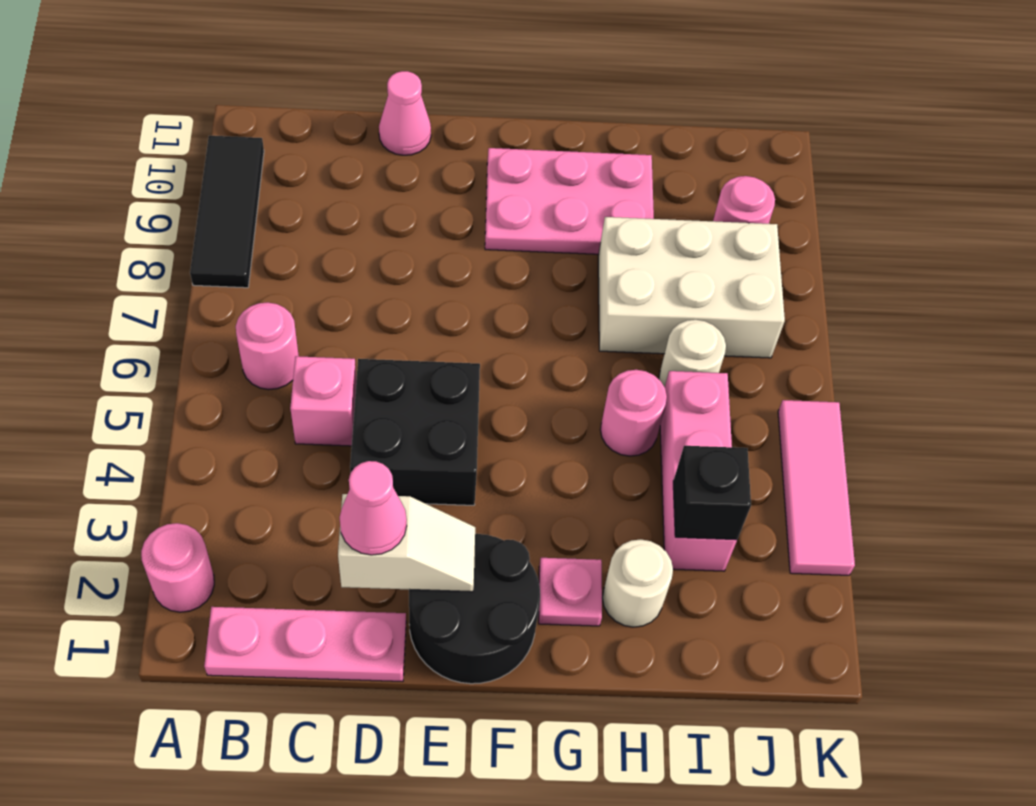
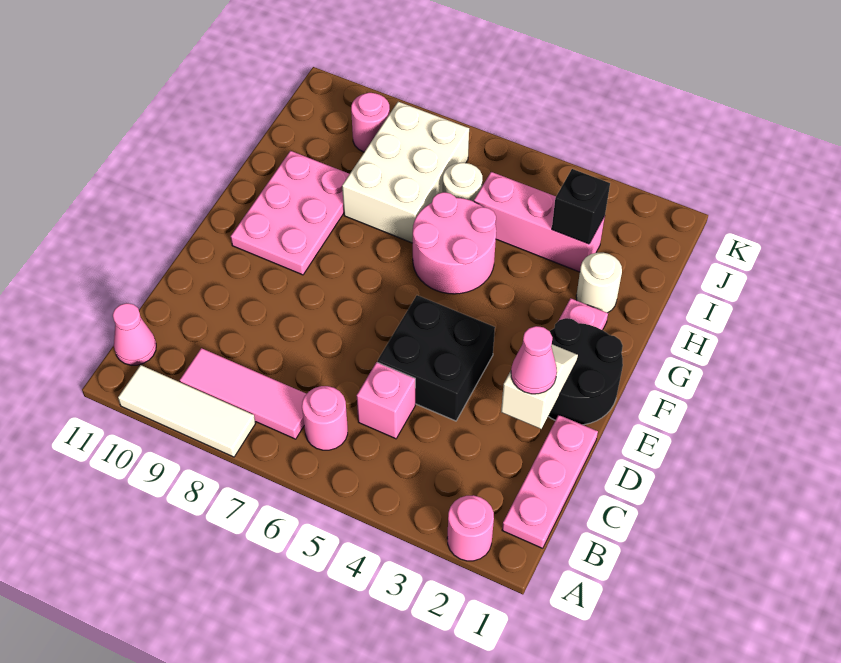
black 1x3 tile [190,136,264,288] -> white 1x3 tile [118,365,255,457]
pink 1x1 cone [379,71,431,155] -> pink 1x1 cone moved to [113,303,156,365]
pink 1x1 round brick [600,370,667,456] -> pink 2x2 round brick [413,192,496,294]
pink 1x3 tile [778,400,855,575] -> pink 1x3 tile moved to [180,348,306,439]

